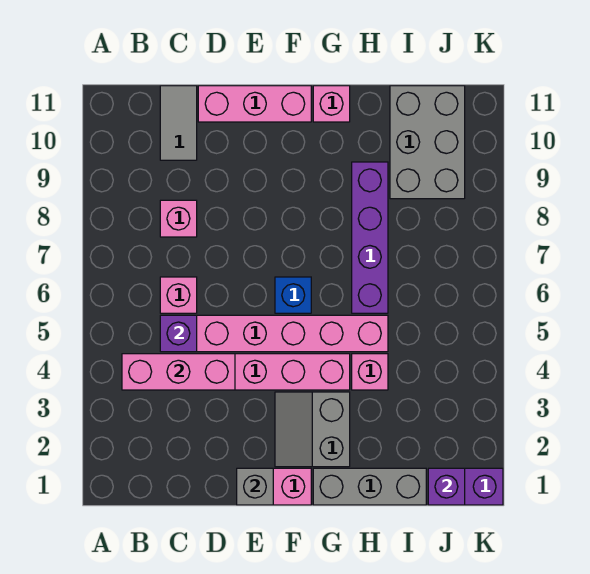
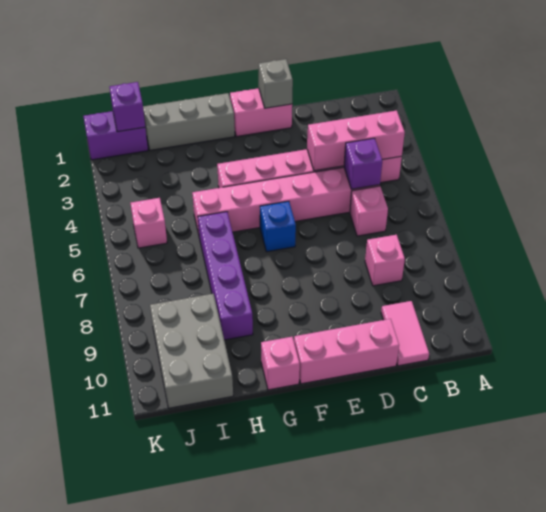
grey 1x2 tile [160,86,197,160] -> pink 1x2 tile [381,301,429,366]
grey 2x2 slope [275,392,350,467] -> none
pink 1x1 brick [352,354,388,390] -> pink 1x1 brick moved to [131,198,167,248]

